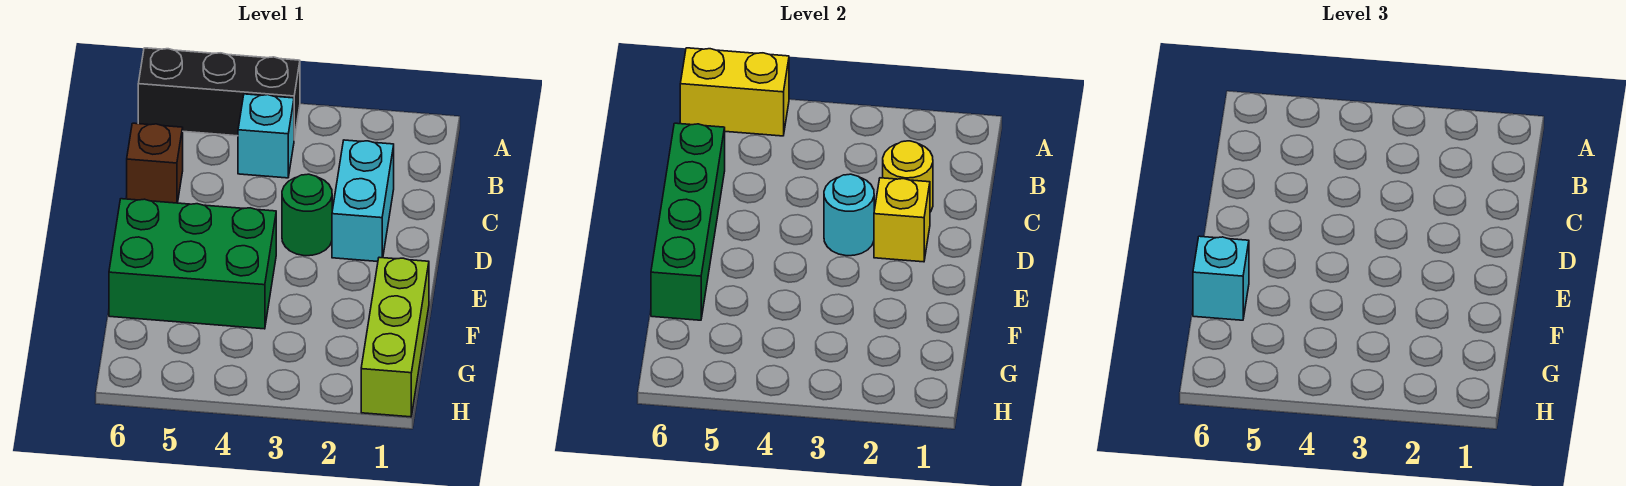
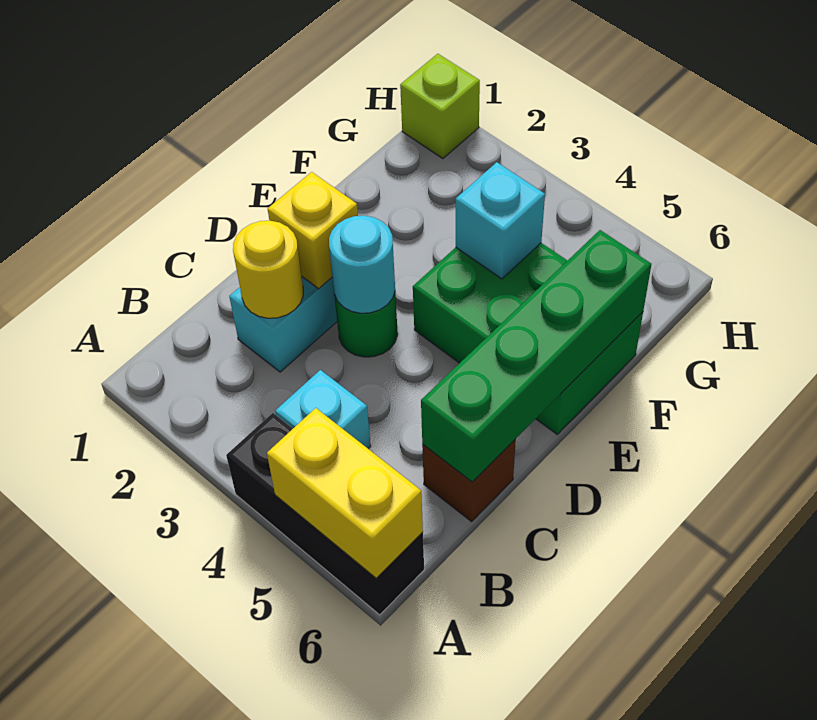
lime 1x3 brick [361,257,429,417] -> lime 1x1 brick [400,54,480,159]
cyan 1x1 brick [1193,236,1249,320] -> cyan 1x1 brick moved to [456,162,545,279]

